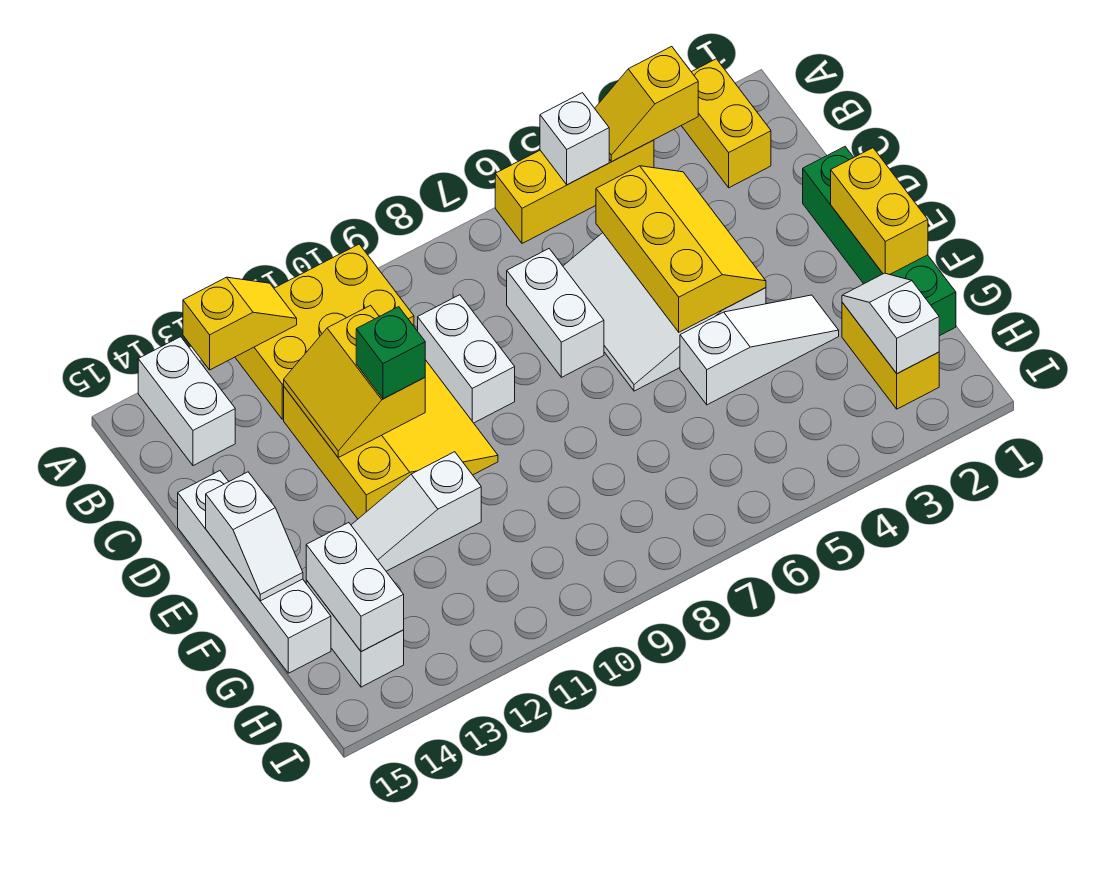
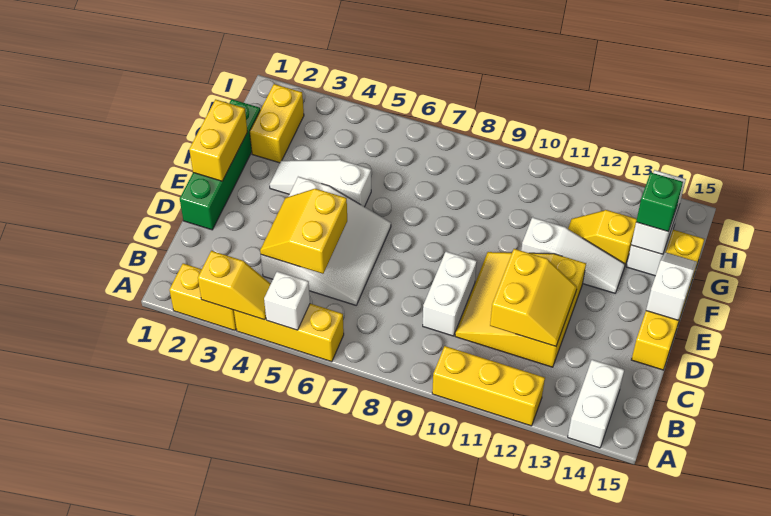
yellow 1x2 brick [681,59,771,188] -> yellow 1x2 brick turned to [170,263,236,330]
yellow 2x3 brick [235,244,414,419] -> yellow 1x3 brick [432,346,545,426]
yellow 1x2 slope [183,277,297,370] -> yellow 1x2 slope moved to [568,210,637,264]
yellow 2x3 slope [596,166,766,332] -> yellow 2x2 slope [260,189,347,274]
white 1x2 brick [507,249,604,377] -> none
green 1x1 brick [356,307,425,399] -> green 1x1 brick moved to [636,172,683,232]
white 1x4 brick [178,471,331,673] -> yellow 1x4 brick [632,230,704,370]
white 1x2 slope [842,273,939,374] -> none

